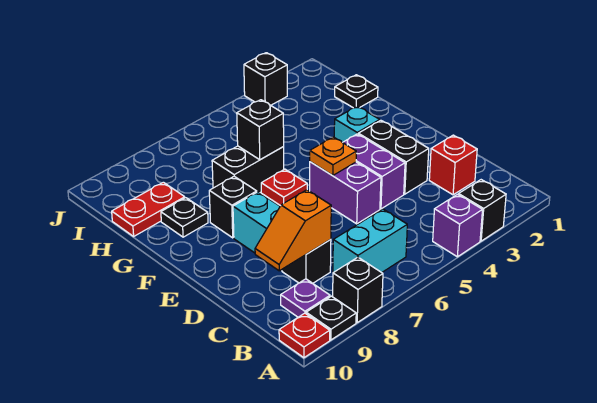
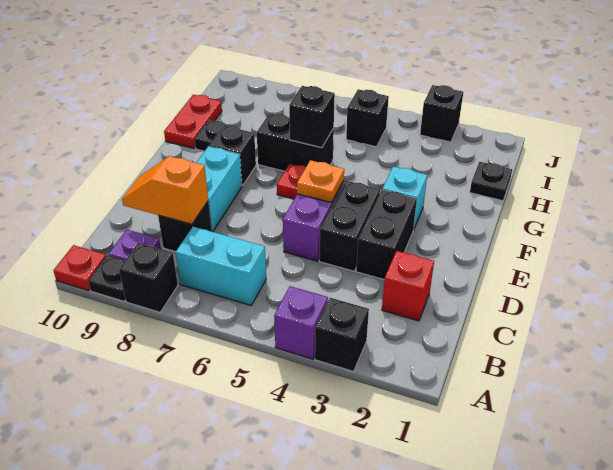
purple 1x2 brick [343,134,405,209] -> black 1x2 brick [319,181,380,271]
red 1x2 plate [112,182,185,236] -> red 1x2 plate turned to [164,95,222,148]
none -> black 1x1 brick [346,89,389,147]

